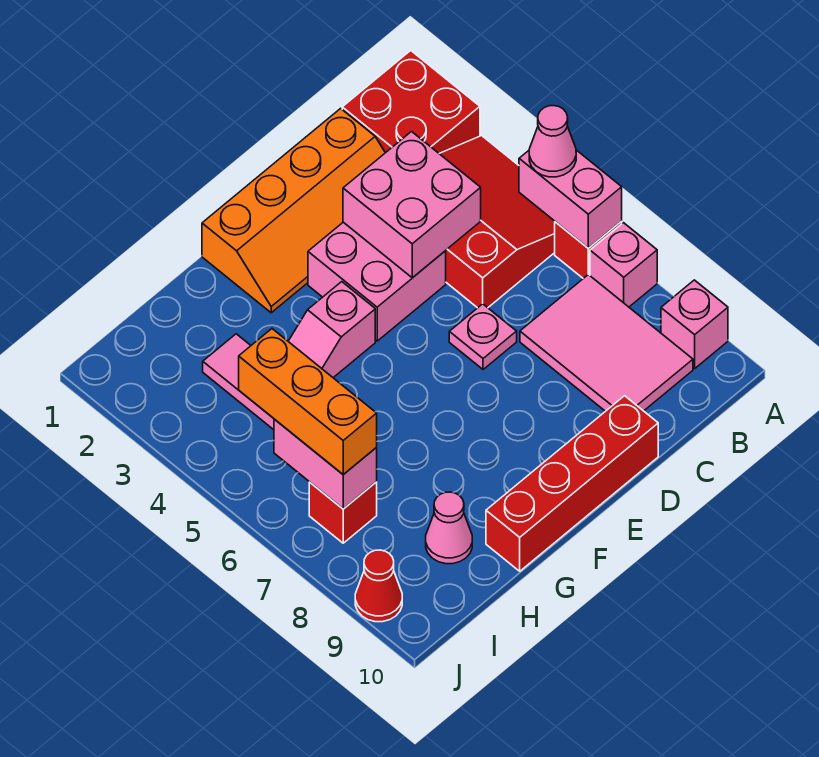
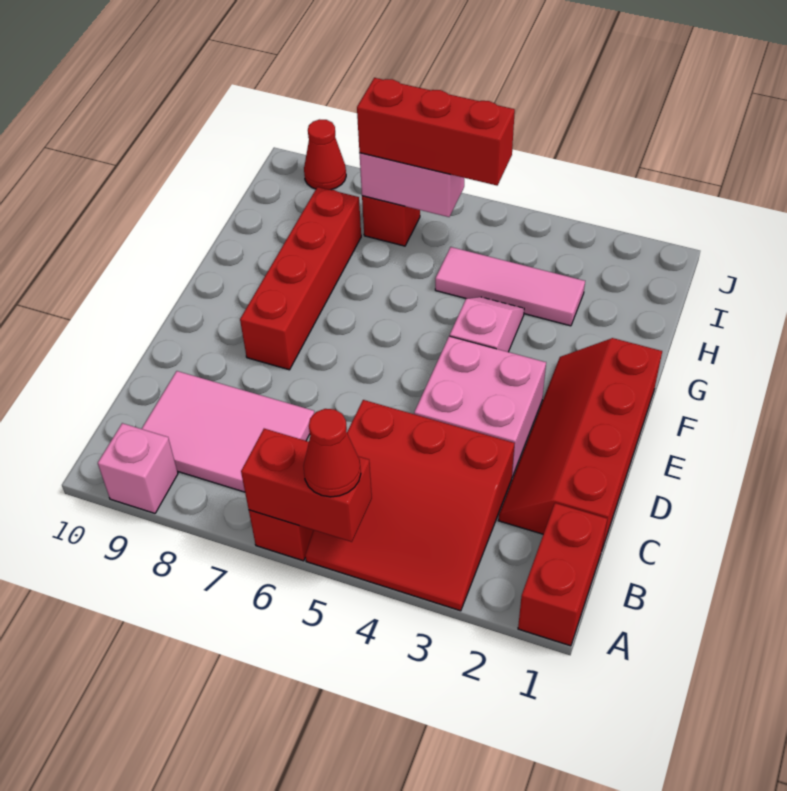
red 2x2 brick [342,51,480,153] -> red 1x2 brick [518,503,607,646]
pink 1x2 brick [519,150,622,248] -> red 1x2 brick [241,429,372,542]
pink 1x1 cone [529,106,576,177] -> red 1x1 cone [304,409,361,497]
pink 1x1 brick [590,223,657,307] -> none
orange 2x4 slope [202,108,385,313] -> red 2x4 slope [498,338,662,552]
pink 2x2 brick [343,132,481,278] -> none
pink 1x1 plate [449,304,517,369] -> none
red 1x4 brick [486,396,658,571] -> red 1x4 brick moved to [240,187,361,370]
pink 1x1 cone [426,492,472,564] -> none
orange 1x3 brick [239,329,377,475] -> red 1x3 brick [357,78,515,185]

